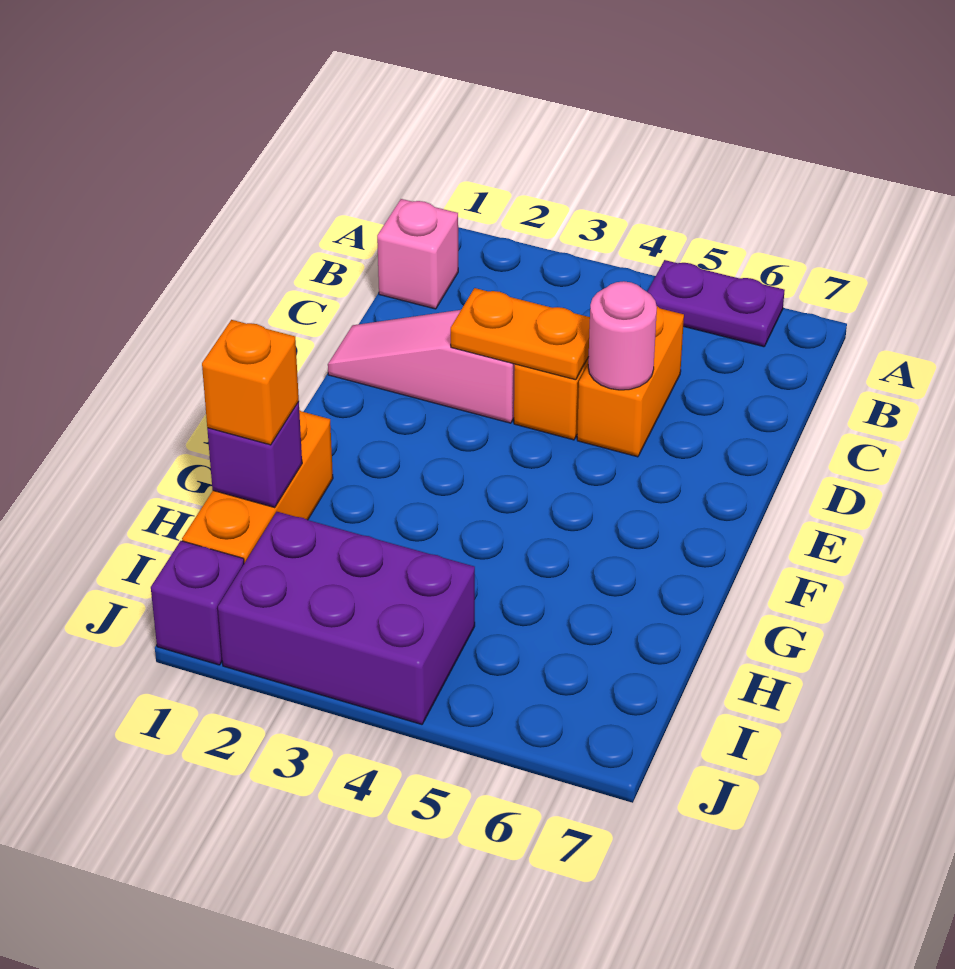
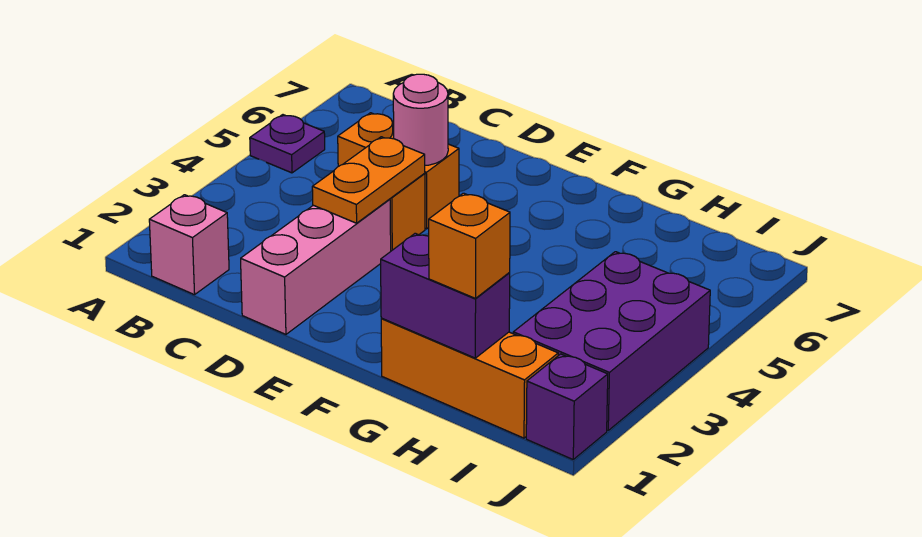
purple 1x2 plate [647,260,785,347] -> purple 1x1 plate [250,115,325,173]
pink 1x3 slope [328,310,515,423] -> pink 1x3 brick [241,199,391,334]
purple 1x1 brick [207,402,302,507] -> purple 1x2 brick [381,233,510,358]

